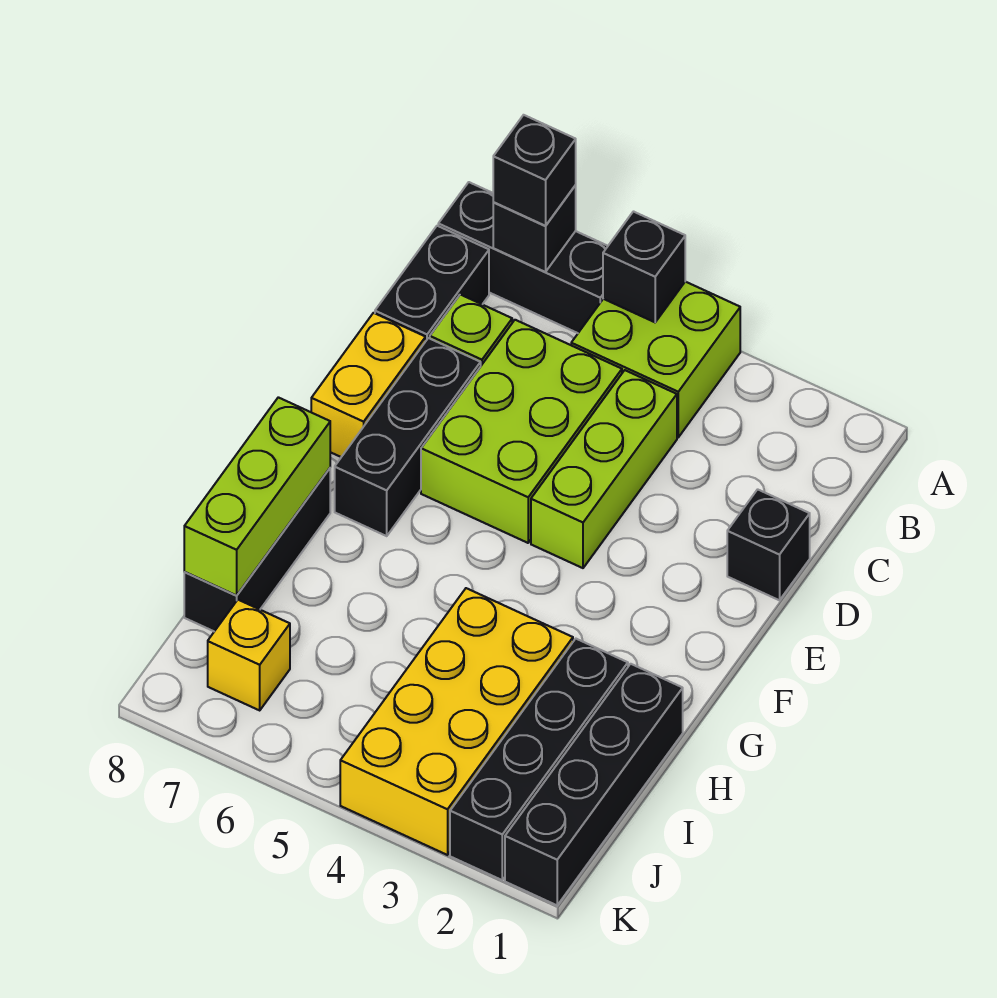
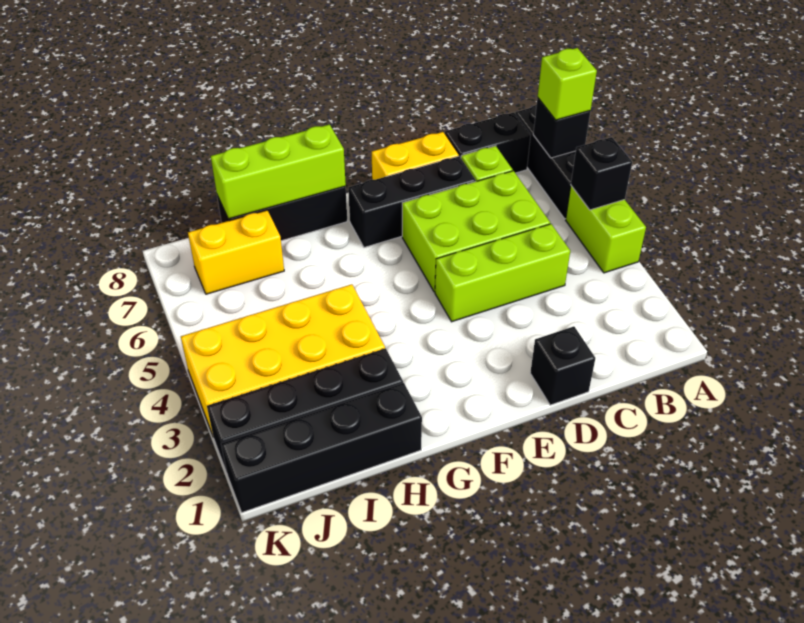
lime 2x2 brick [571,282,740,437] -> lime 1x2 brick [566,186,646,273]
black 1x1 brick [493,115,576,226] -> lime 1x1 brick [538,48,597,120]
yellow 1x1 brick [208,600,290,710] -> yellow 1x2 brick [188,210,284,294]

